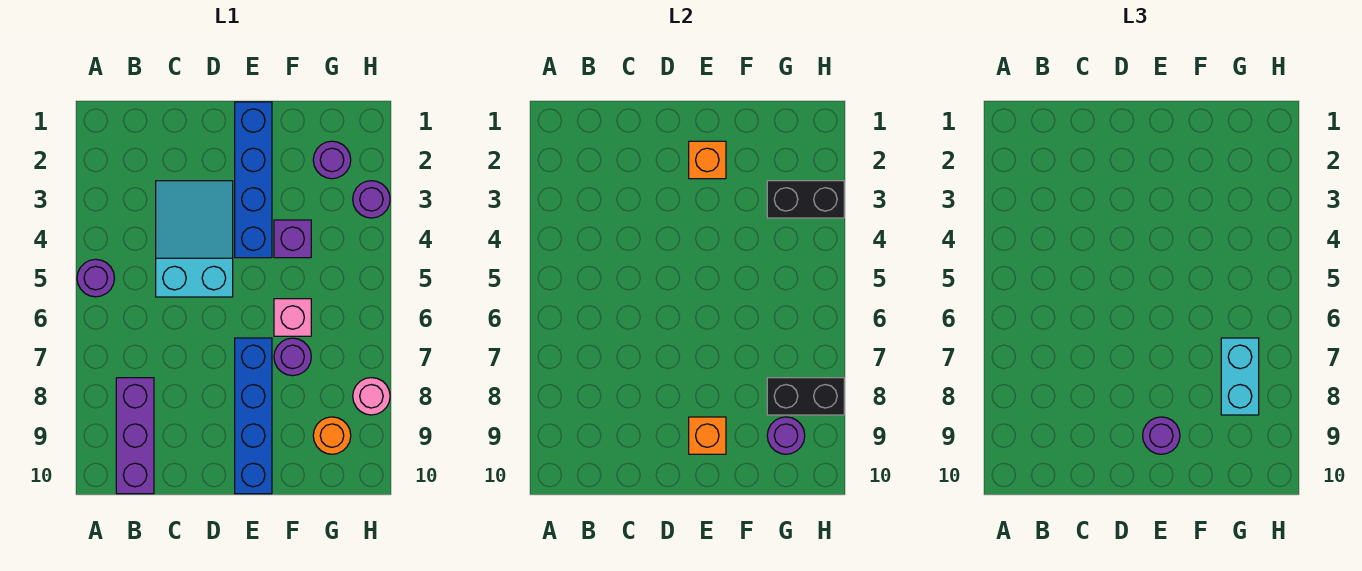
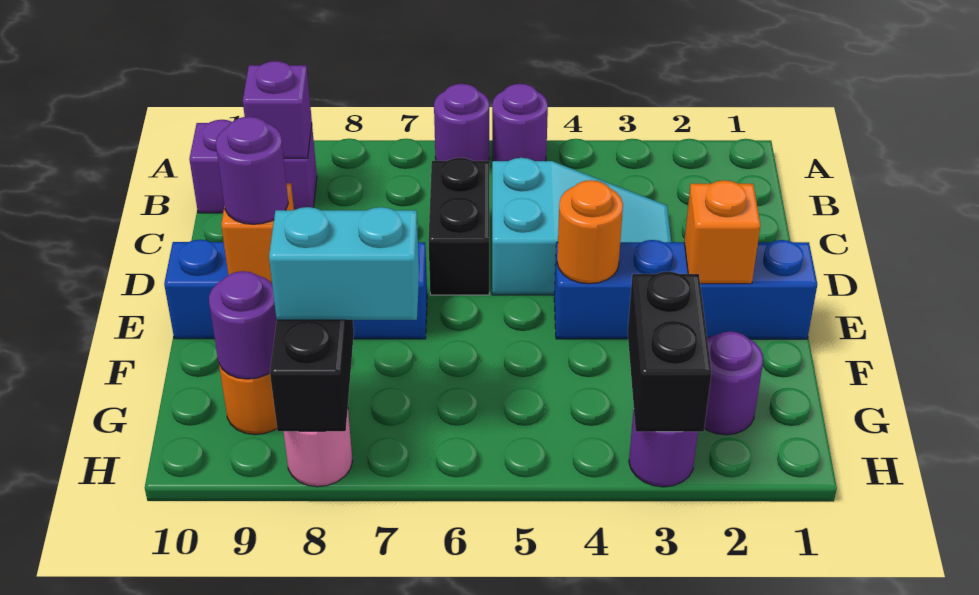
purple 1x3 brick [116,378,154,494] -> purple 1x2 brick [189,120,317,213]
none -> black 1x2 brick [428,158,489,295]
none -> orange 1x1 round brick [557,180,623,284]
purple 1x1 brick [274,220,311,258] -> purple 1x1 brick moved to [243,61,312,158]
pink 1x1 brick [274,299,311,336] -> none
purple 1x1 round brick [274,338,311,376] -> purple 1x1 round brick moved to [434,84,489,161]

